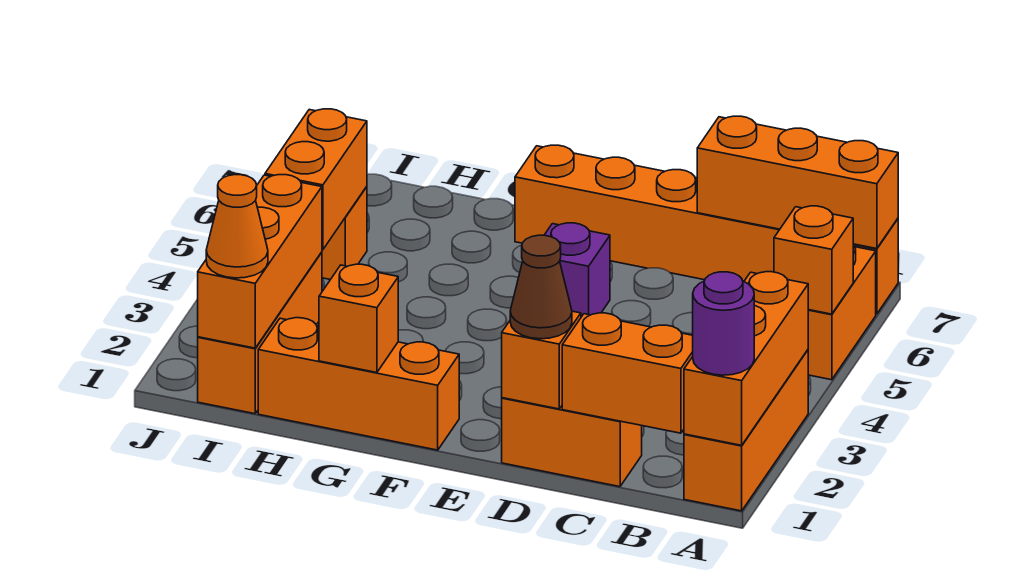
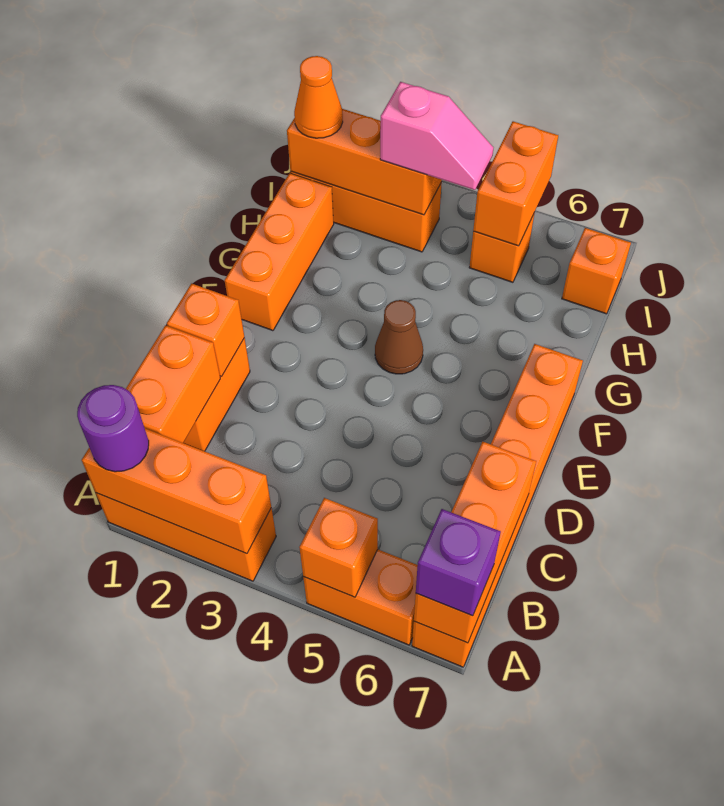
brown 1x1 cone [510,235,572,339] -> brown 1x1 cone moved to [375,300,423,374]
purple 1x1 brick [545,223,610,317] -> purple 1x1 brick moved to [416,509,501,616]
orange 1x1 brick [319,264,398,373] -> orange 1x1 brick moved to [562,228,631,314]
none -> pink 1x2 slope [380,82,494,190]
orange 1x2 brick [265,109,367,250] -> orange 1x2 brick turned to [473,121,558,246]

